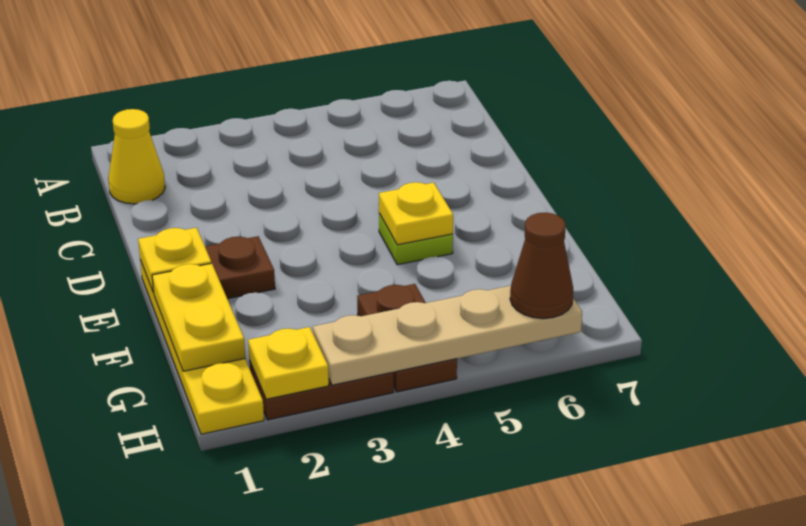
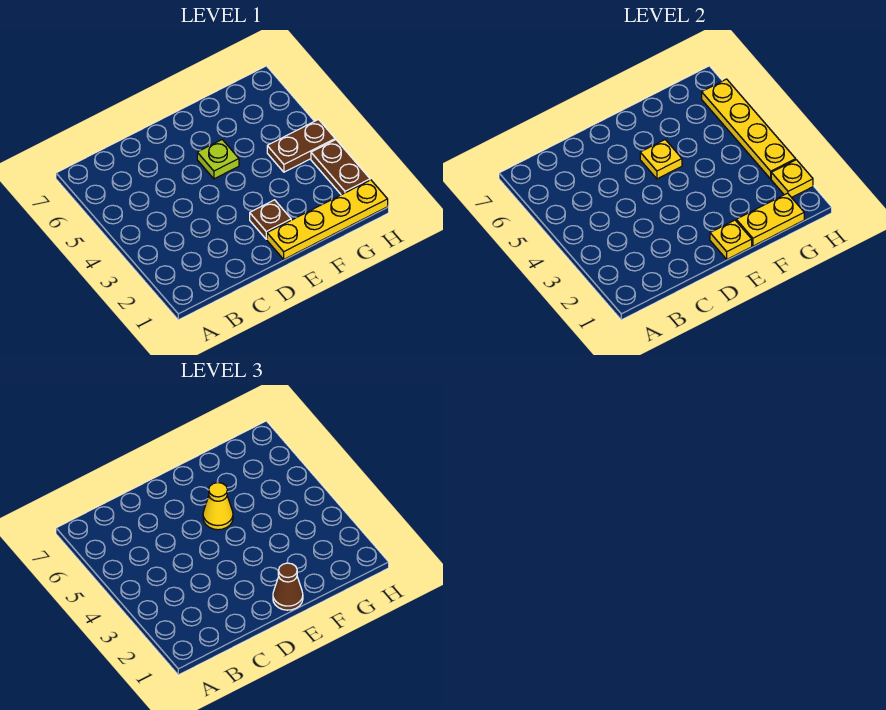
yellow 1x1 cone [108,109,165,204] -> yellow 1x1 cone moved to [203,483,233,530]
tan 1x4 plate [313,286,582,385] -> yellow 1x4 plate [702,79,796,179]
brown 1x1 cone [510,213,573,319] -> brown 1x1 cone moved to [273,563,303,610]

